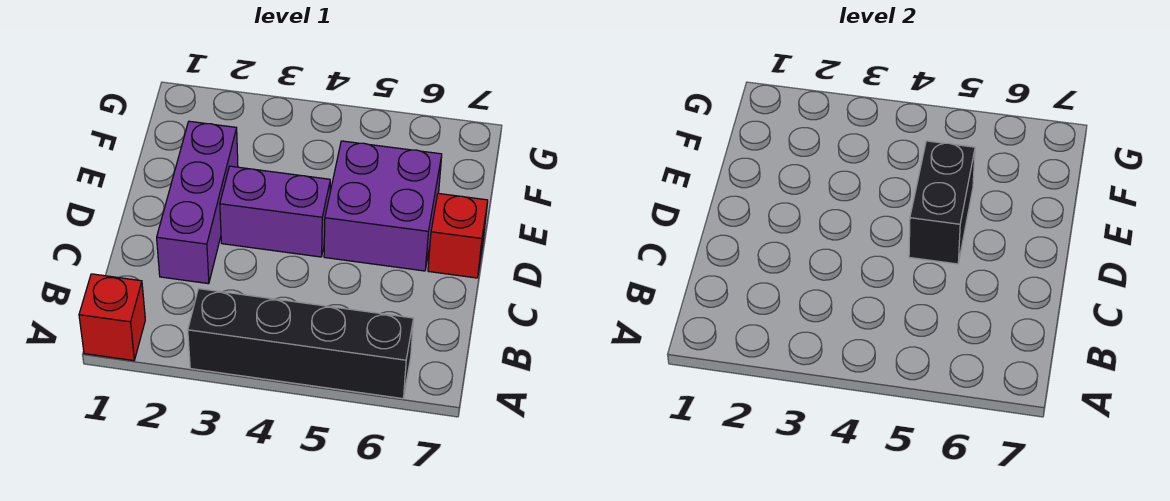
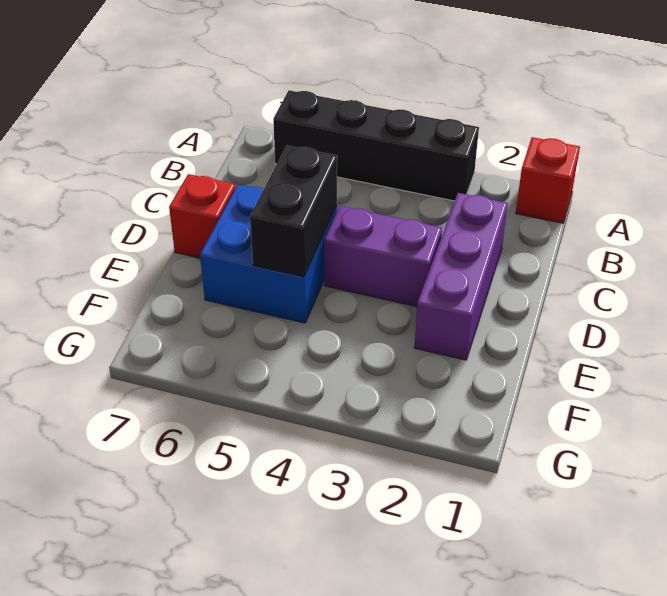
purple 2x2 brick [324,141,442,271] -> blue 2x2 brick [200,185,337,323]

